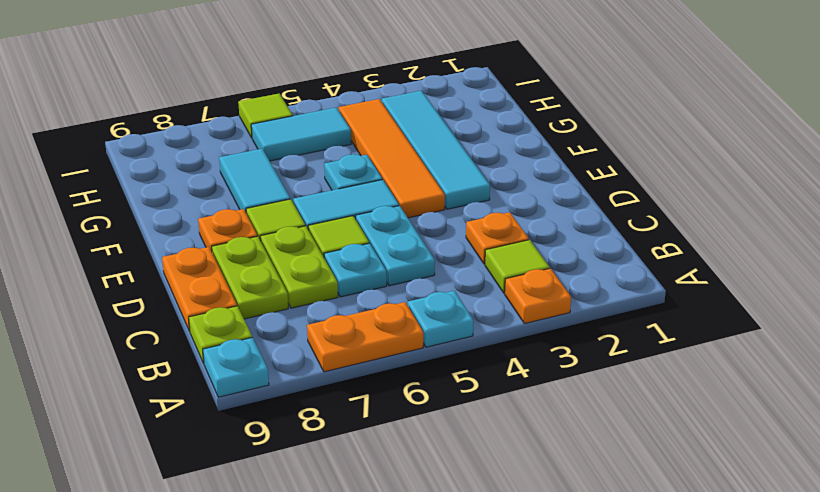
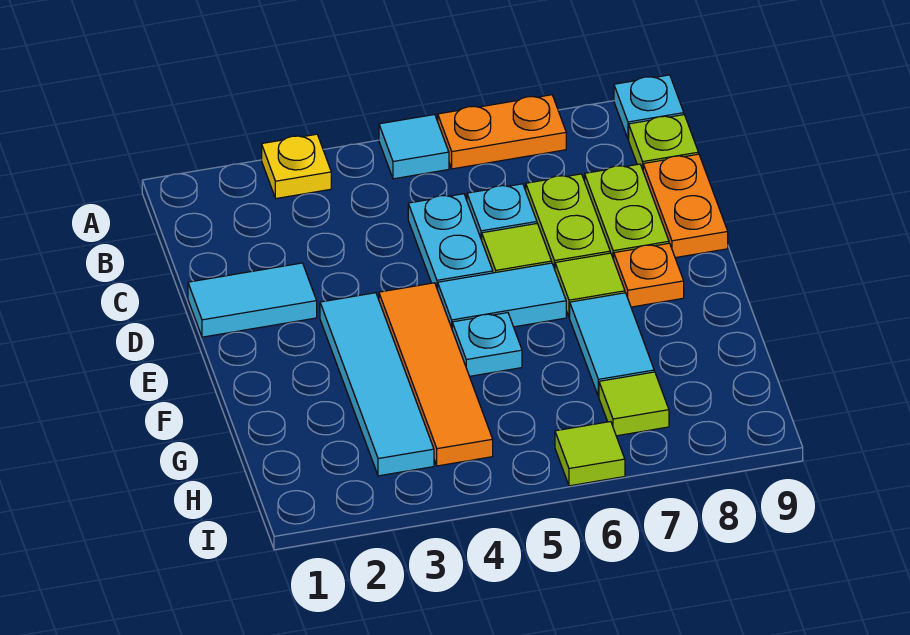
orange 1x1 plate [505,268,571,324] -> yellow 1x1 plate [262,134,331,198]
cyan 1x1 plate [408,291,473,347] -> cyan 1x1 tile [379,115,449,179]
lime 1x1 tile [485,240,550,293] -> lime 1x1 tile moved to [599,372,669,436]
orange 1x1 plate [466,212,529,264] -> none
cyan 1x2 tile [251,107,351,161] -> cyan 1x2 tile moved to [188,263,317,337]

